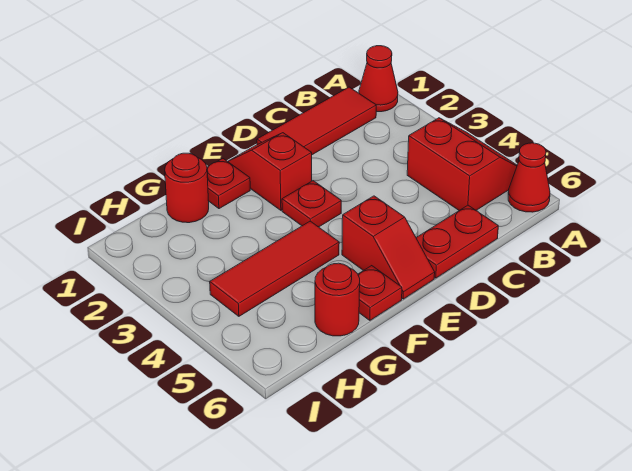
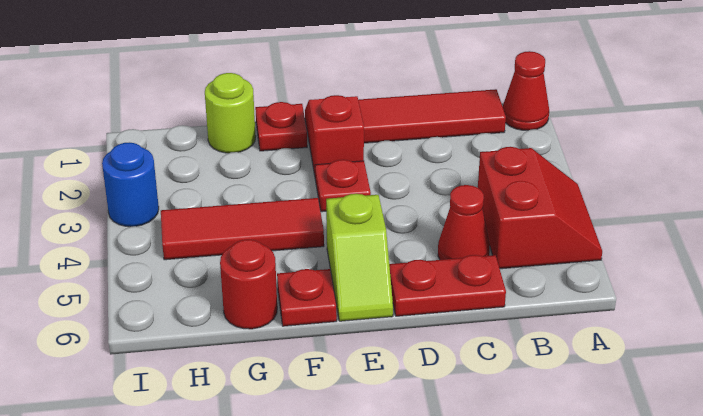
red 1x1 cone [508,143,550,212] -> red 1x1 cone moved to [438,185,490,260]
red 1x2 slope [342,196,435,299] -> lime 1x2 slope [326,194,393,321]
red 1x1 round brick [165,153,209,223] -> lime 1x1 round brick [205,73,256,153]
none -> blue 1x1 round brick [102,142,159,227]

